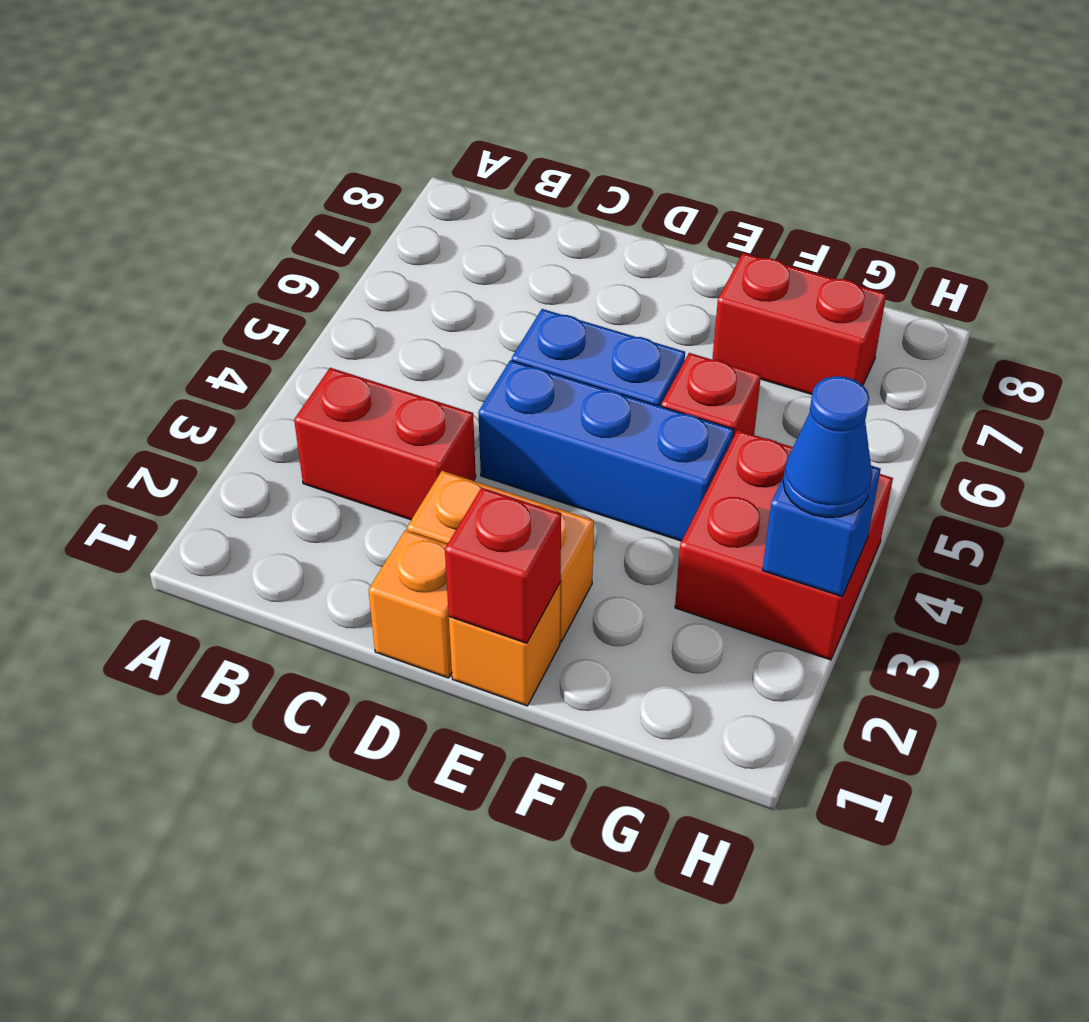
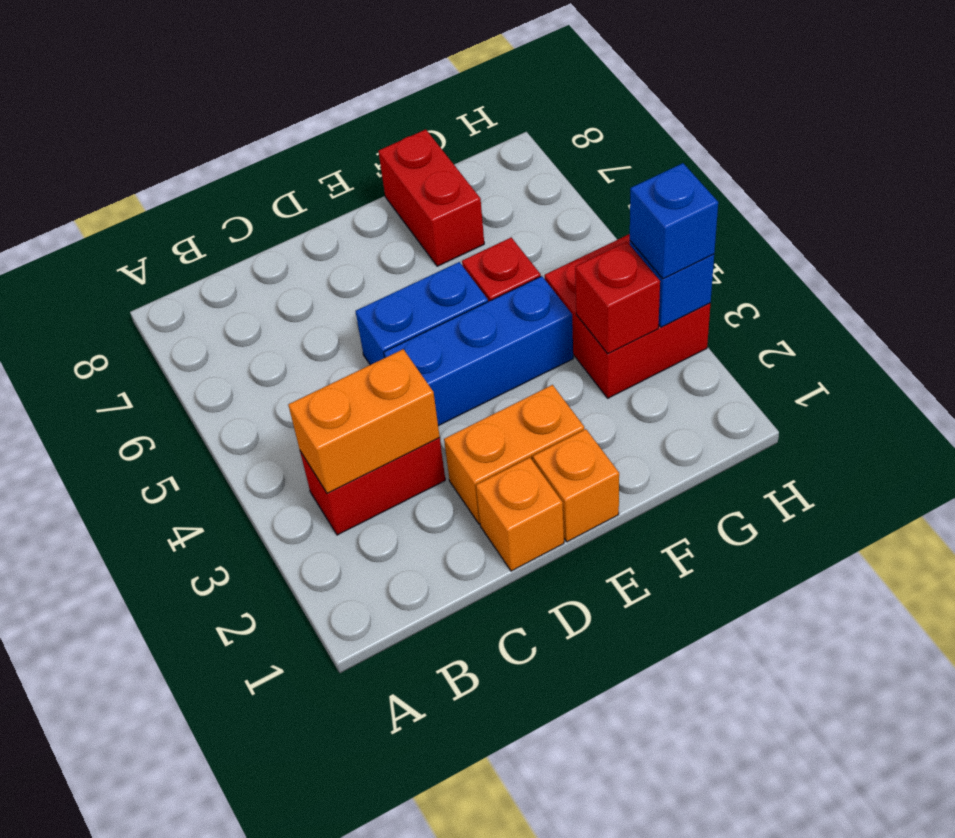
none -> orange 1x2 brick [288,349,440,493]
red 1x1 brick [445,488,561,643] -> red 1x1 brick moved to [575,242,660,354]
red 1x2 brick [712,253,886,394] -> red 1x2 brick turned to [378,130,484,266]
blue 1x1 cone [783,376,872,518] -> blue 1x1 brick [630,163,718,279]

